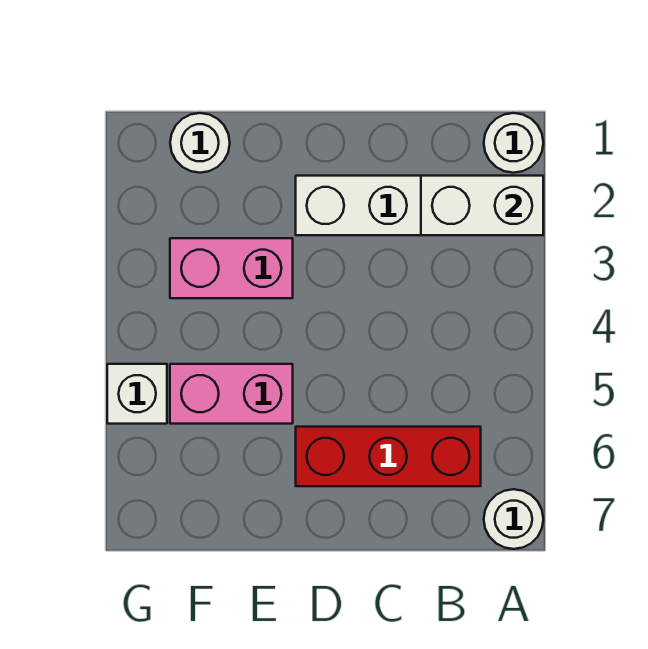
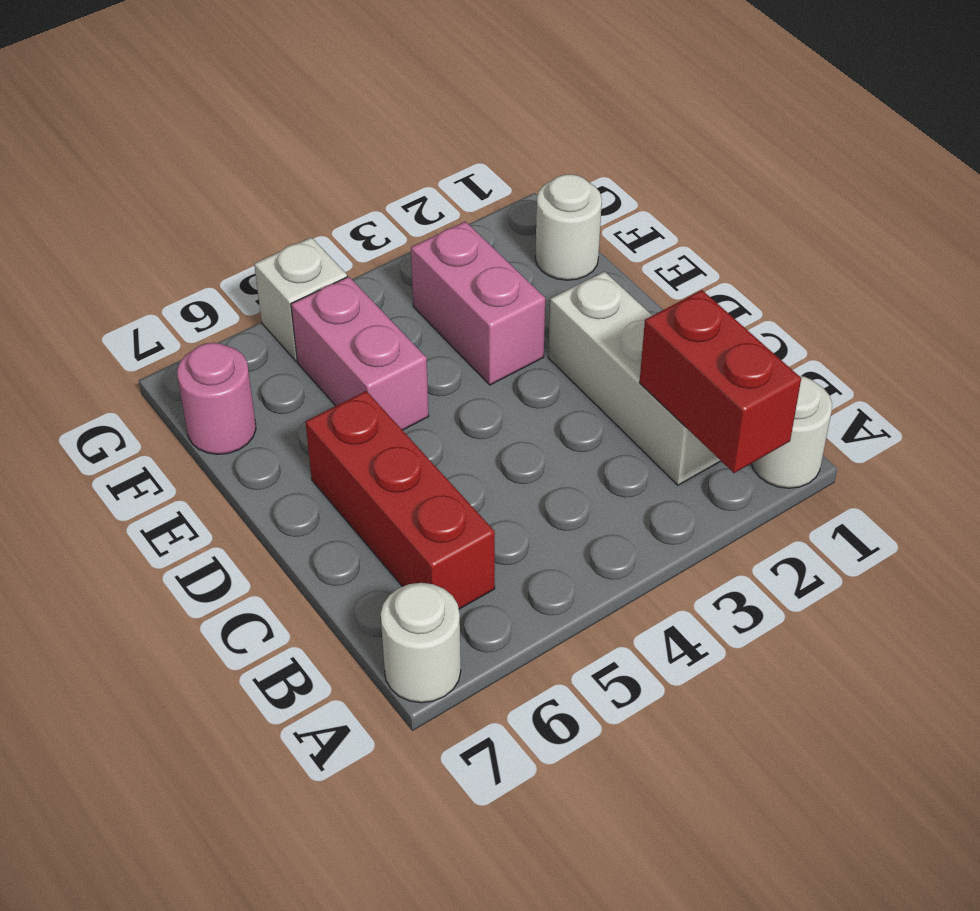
white 1x2 brick [421,176,543,235] -> red 1x2 brick [639,290,801,473]
none -> pink 1x1 round brick [177,343,256,454]

